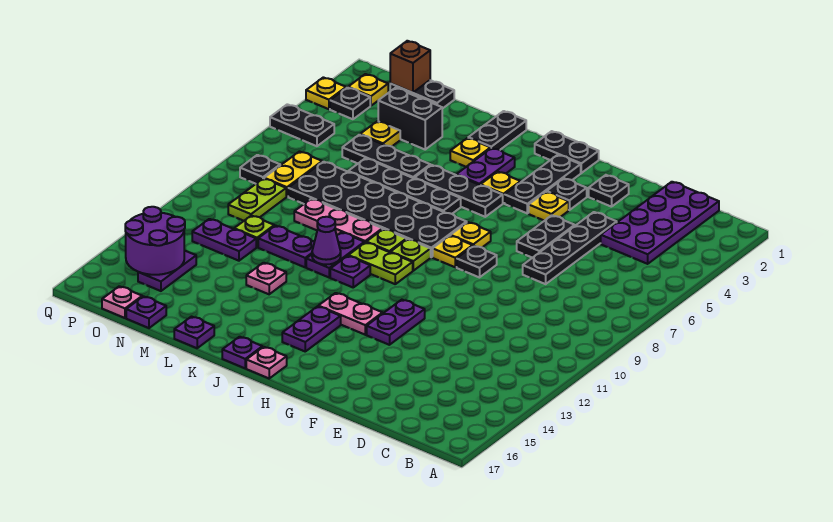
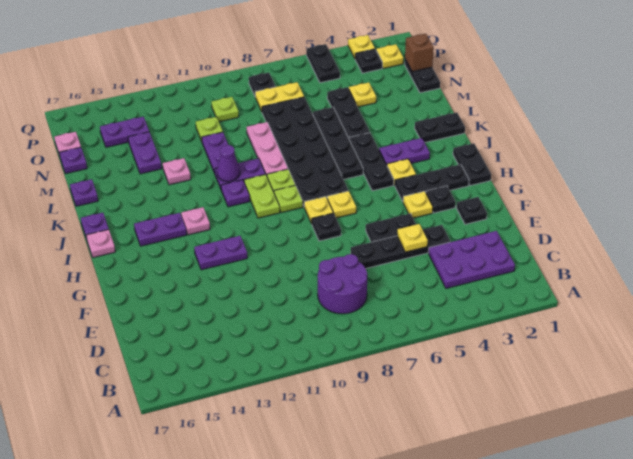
purple 2x4 plate [601,182,719,264] -> purple 2x3 plate [428,231,515,288]
pink 1x2 plate [318,293,383,335] -> pink 1x1 plate [181,207,210,235]
yellow 1x1 plate [450,138,490,167] -> yellow 1x1 plate moved to [397,224,428,252]
black 1x2 brick [378,88,442,149] -> none
purple 1x2 plate [192,219,256,261] -> purple 1x2 plate moved to [128,132,162,174]
lime 1x2 plate [228,178,286,221] -> lime 1x1 plate [212,97,239,122]
purple 2x2 round brick [125,207,185,275] -> purple 2x2 round brick moved to [318,254,367,314]

